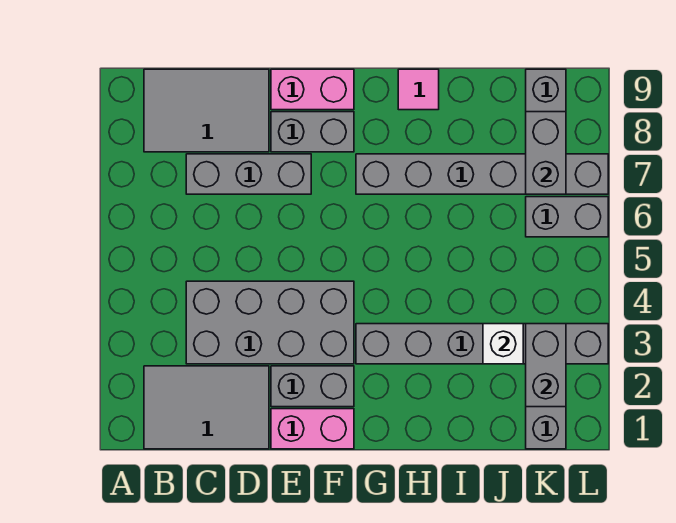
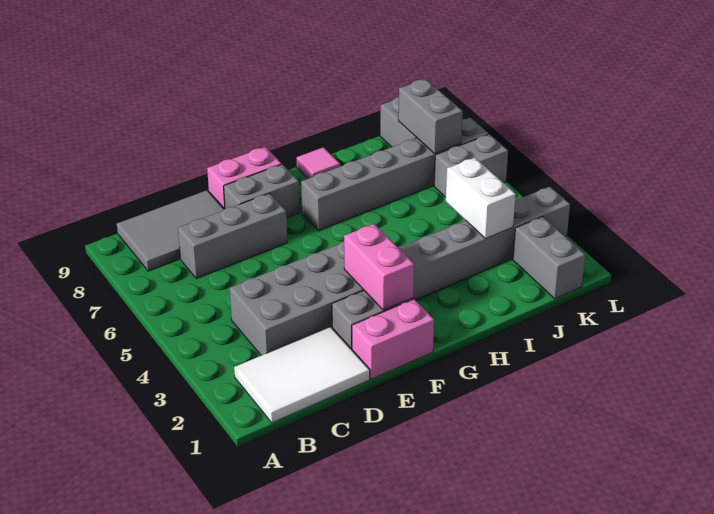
grey 2x3 tile [144,366,269,449] -> white 2x3 tile [234,327,370,423]
none -> pink 1x2 brick [344,224,414,310]
white 1x1 brick [483,324,523,364] -> white 1x2 brick [446,158,516,238]
grey 1x2 brick [526,324,566,407] -> none

